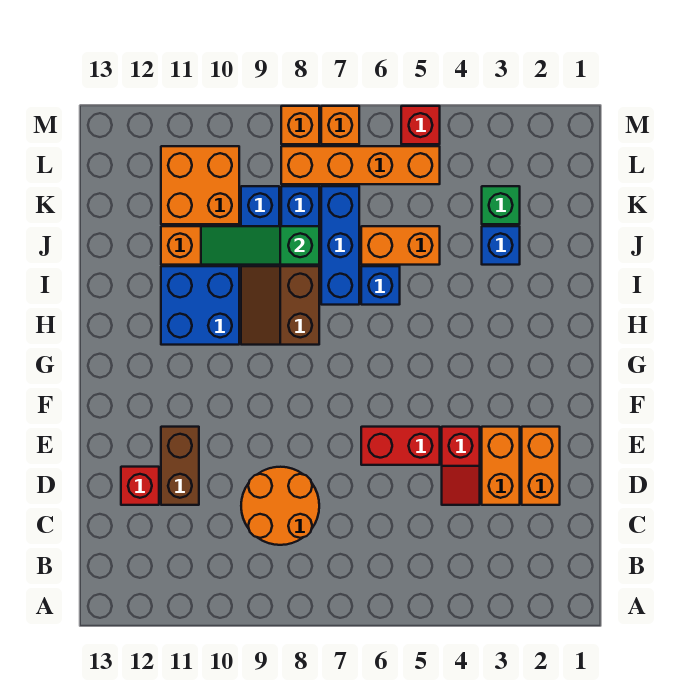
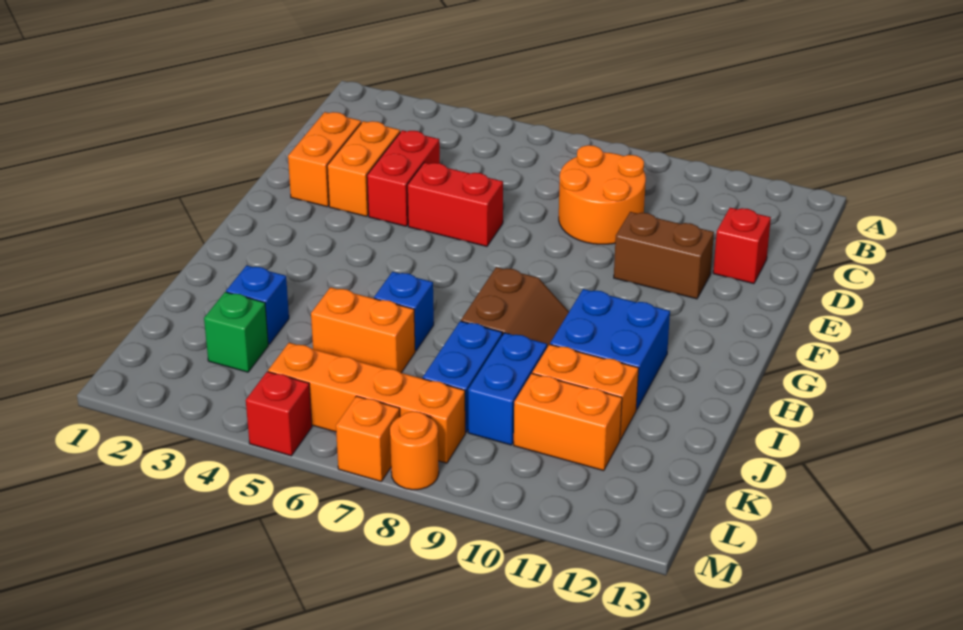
red 1x2 slope [442,427,480,505] -> red 1x2 brick [367,130,440,226]
brown 1x2 brick [161,427,199,505] -> brown 1x2 brick turned to [614,212,714,299]
blue 1x3 brick [321,186,359,305] -> none
green 1x3 slope [201,226,319,265] -> none
orange 2x2 brick [161,146,239,224] -> orange 1x2 brick [514,374,622,471]
orange 1x1 brick [281,106,319,144] -> orange 1x1 round brick [390,411,439,490]

